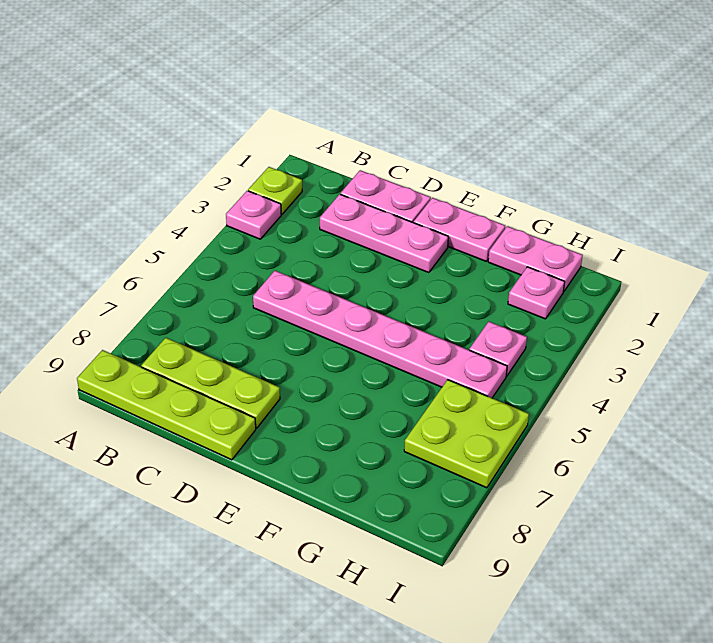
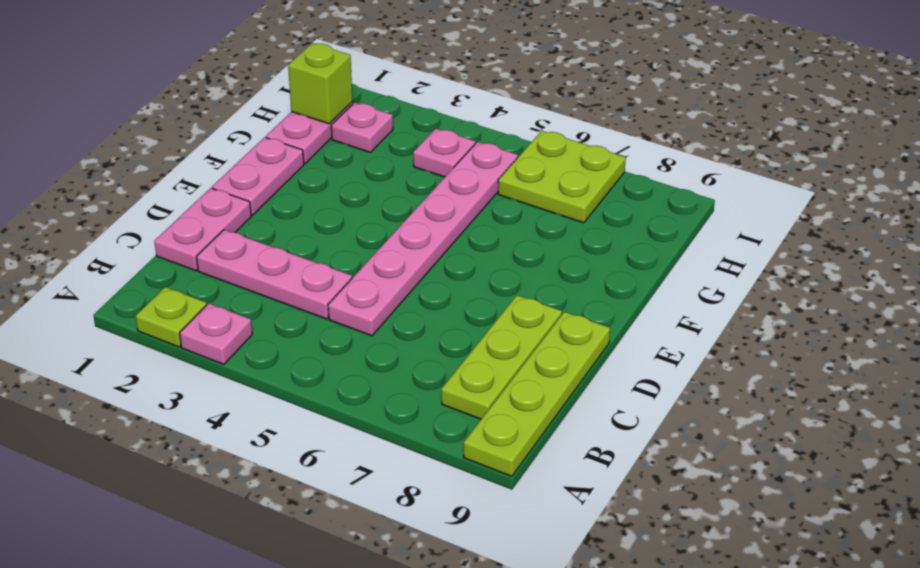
pink 1x3 plate [320,194,448,273] -> pink 1x3 plate turned to [197,230,352,319]
none -> lime 1x1 brick [288,43,352,124]

